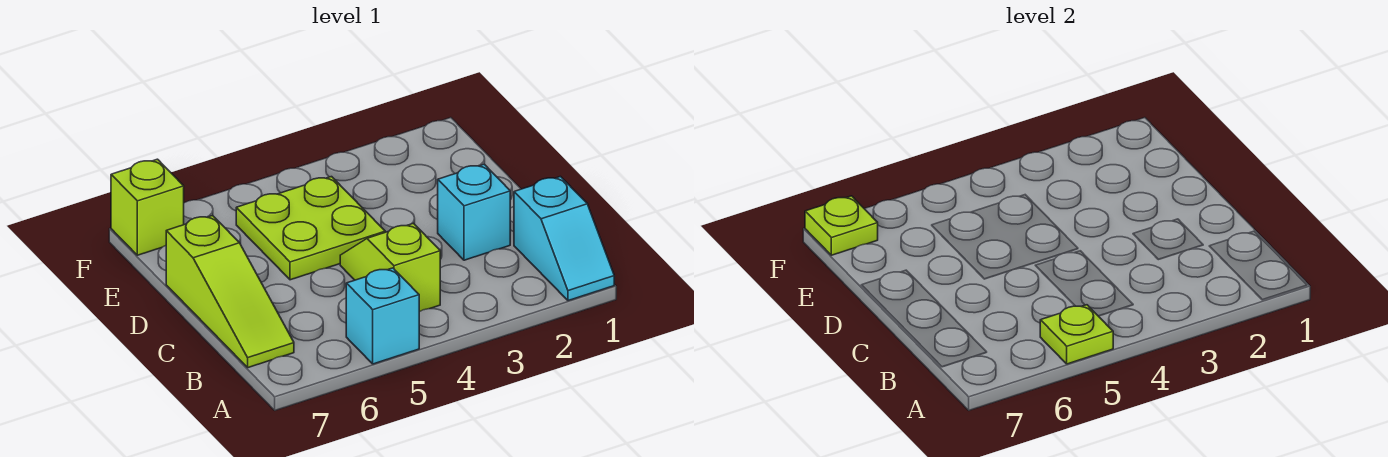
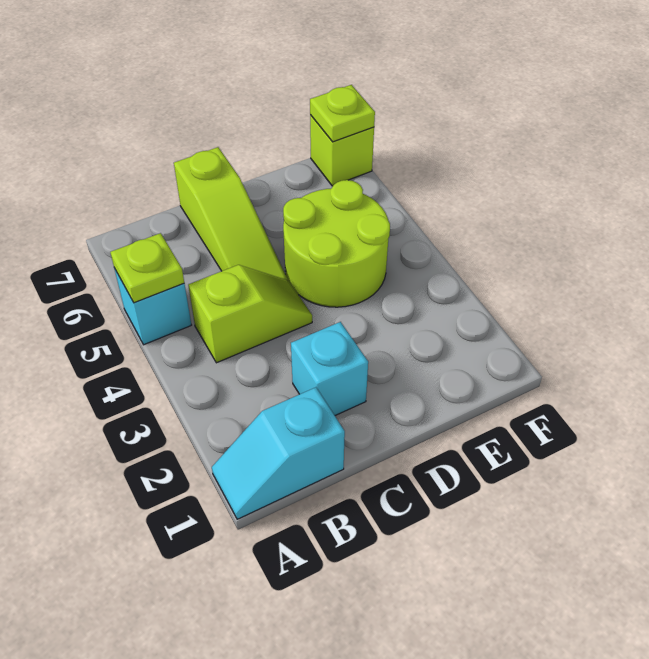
lime 1x3 slope [166,216,294,368] -> lime 1x3 slope turned to [174,147,288,280]
lime 2x2 plate [236,177,385,280] -> lime 2x2 round brick [283,180,390,307]

